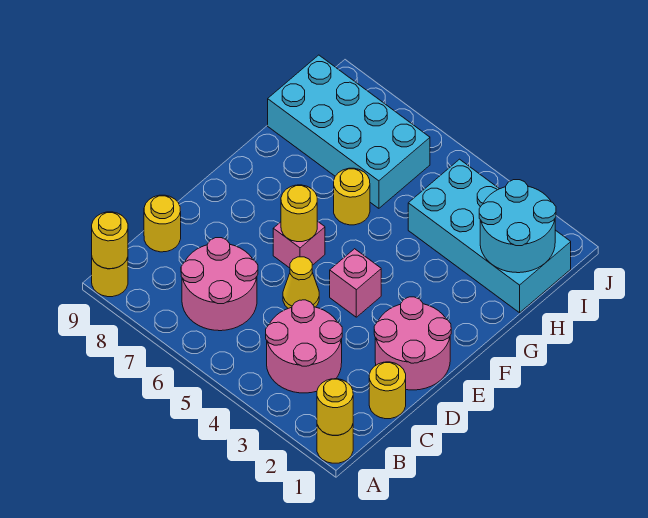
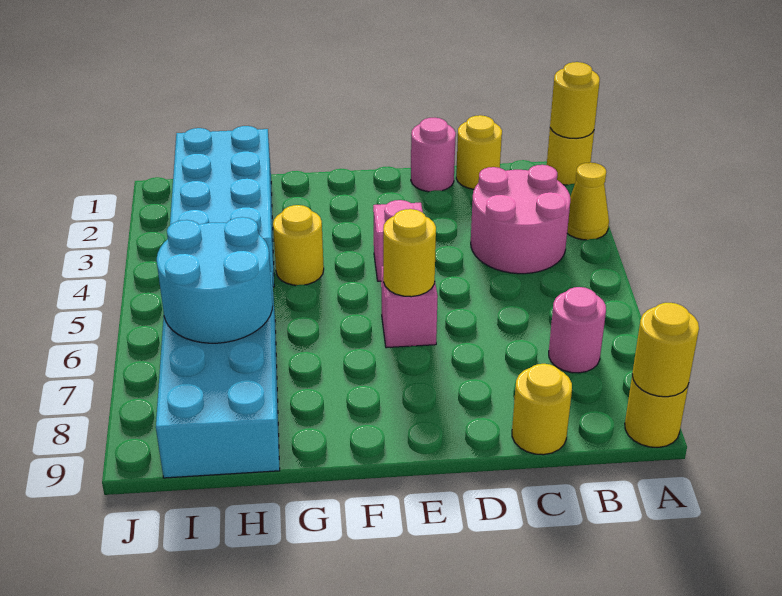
pink 2x2 round brick [181,238,258,331] -> pink 1x1 round brick [549,287,606,373]
pink 2x2 round brick [374,297,451,390] -> pink 1x1 round brick [411,118,456,192]
yellow 1x1 cone [283,257,319,308] -> yellow 1x1 cone moved to [567,162,609,240]
yellow 1x1 round brick [334,168,370,225] -> yellow 1x1 round brick moved to [273,205,324,285]
cyan 2x2 round brick [479,180,556,273] -> cyan 2x2 round brick moved to [157,217,273,343]

